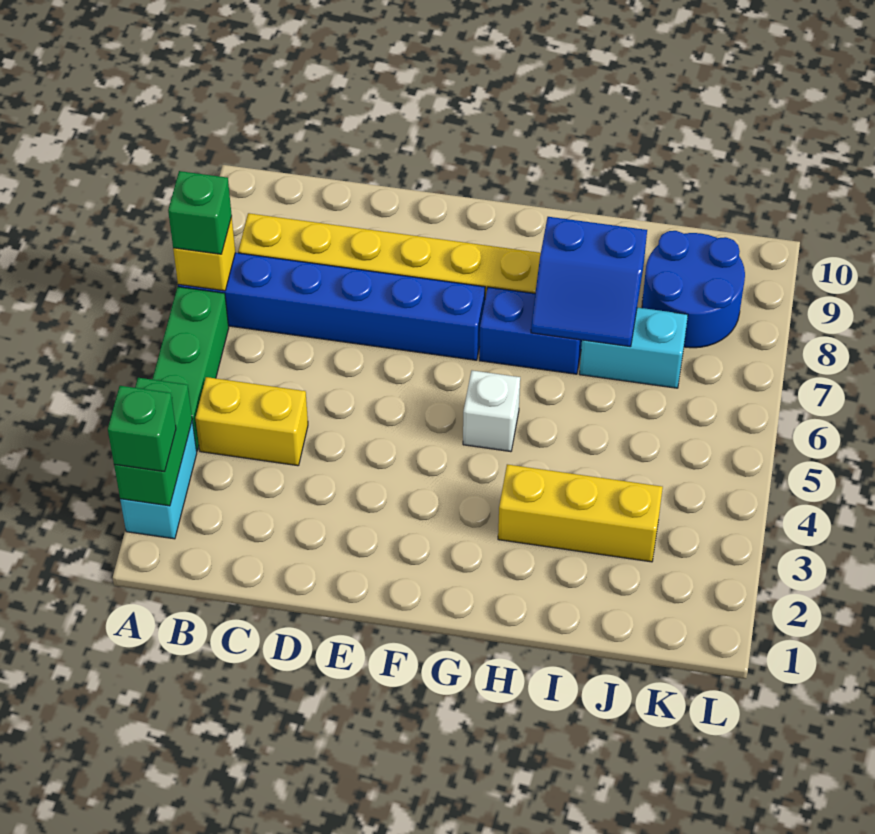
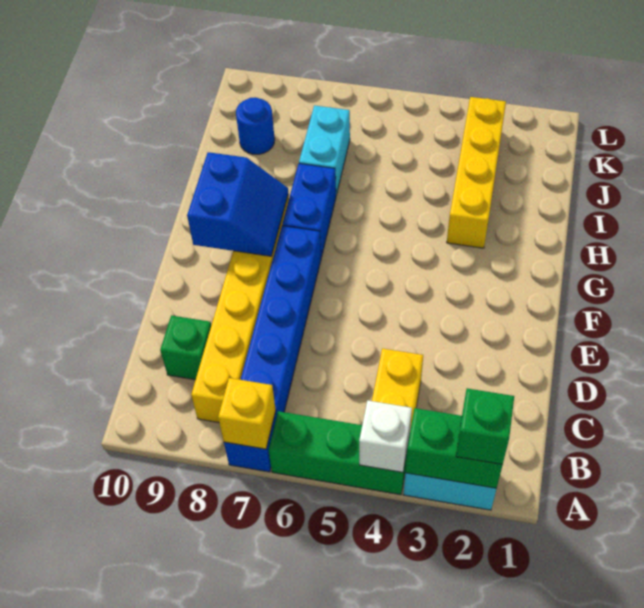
green 1x1 brick [168,171,232,254] -> green 1x1 brick moved to [160,315,211,380]
white 1x1 brick [463,370,520,452] -> white 1x1 brick moved to [359,400,412,472]
yellow 1x3 brick [498,464,663,562] -> yellow 1x4 brick [447,97,506,248]
blue 2x2 slope [531,217,647,347] -> blue 2x2 slope moved to [187,152,288,256]
blue 2x2 round brick [642,231,745,348] -> blue 1x1 round brick [236,97,275,154]

